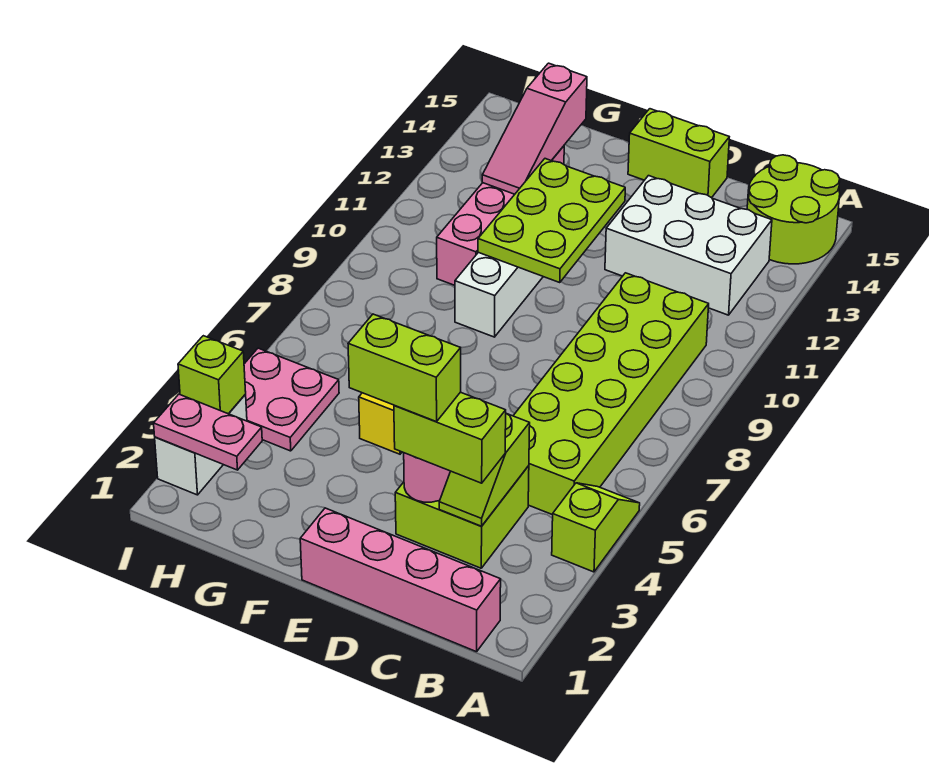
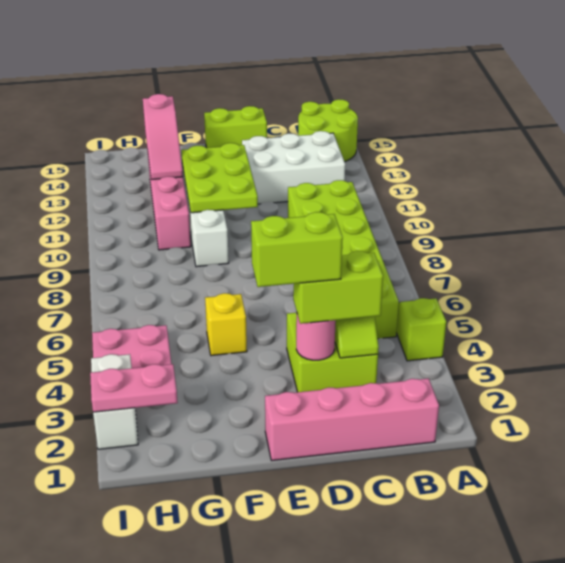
lime 1x1 brick [178,336,246,414] -> none

